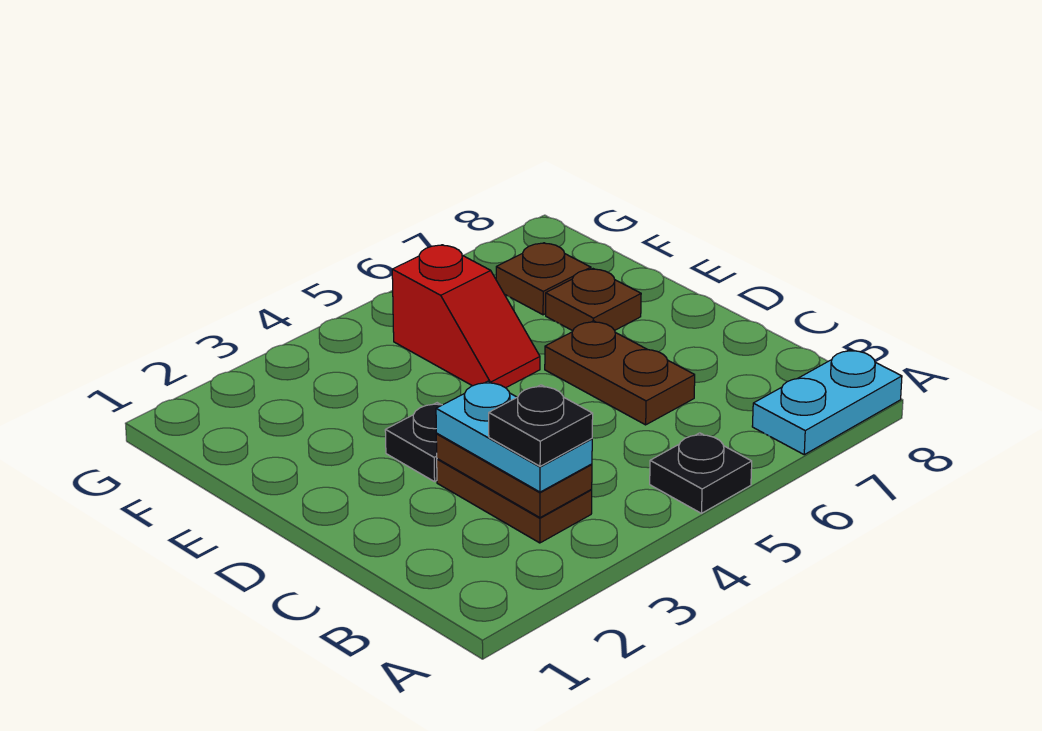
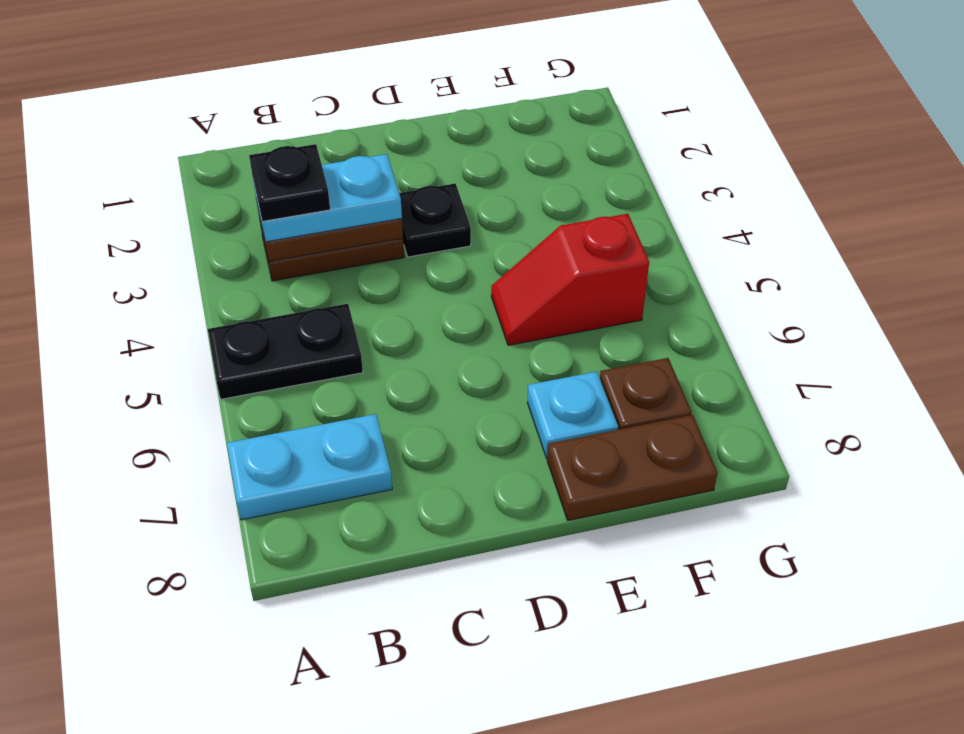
black 1x1 plate [650,433,752,513] -> black 1x2 plate [208,304,363,399]
cyan 1x2 plate [752,350,902,455] -> cyan 1x2 plate turned to [227,414,392,520]
brown 1x2 plate [545,321,695,425] -> brown 1x2 plate moved to [547,415,717,521]
brown 1x1 plate [546,269,641,331] -> cyan 1x1 plate [527,372,618,458]

